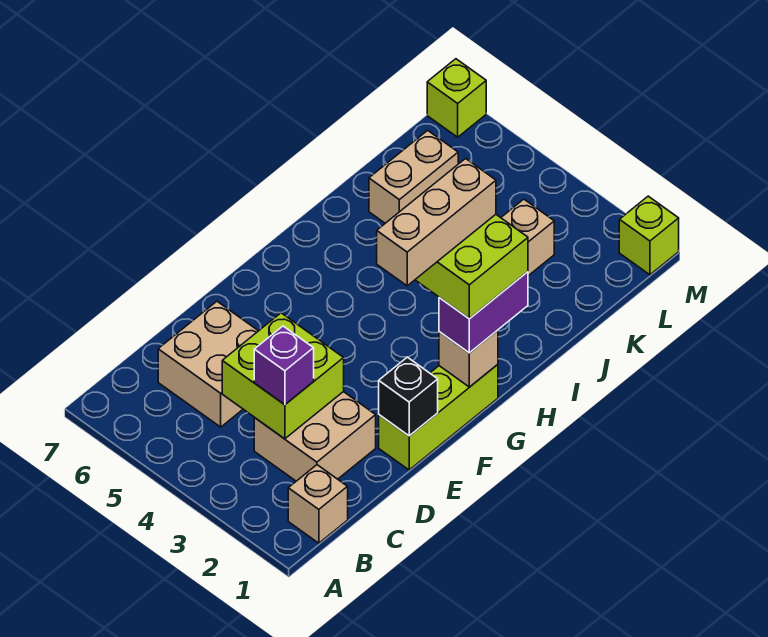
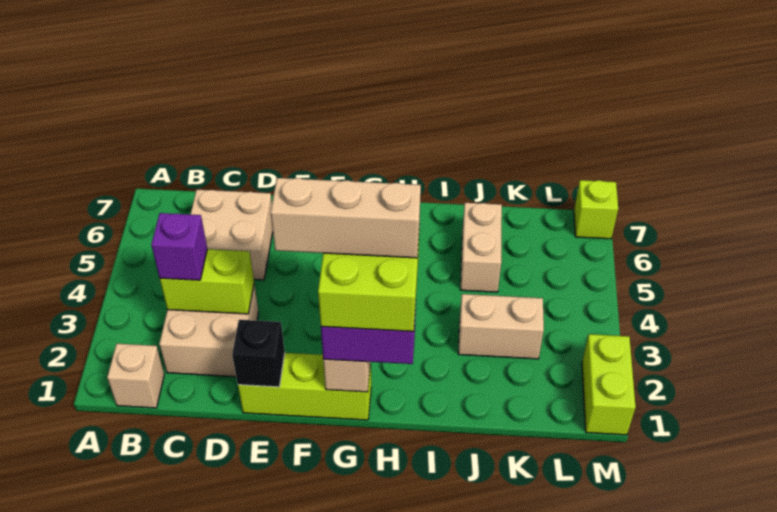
lime 2x2 brick [222,313,344,439] -> lime 1x2 brick [160,249,254,314]
tan 1x2 brick [369,130,458,223] -> tan 1x2 brick turned to [460,203,502,292]
lime 1x1 brick [619,196,679,275] -> lime 1x2 brick [582,334,636,435]

